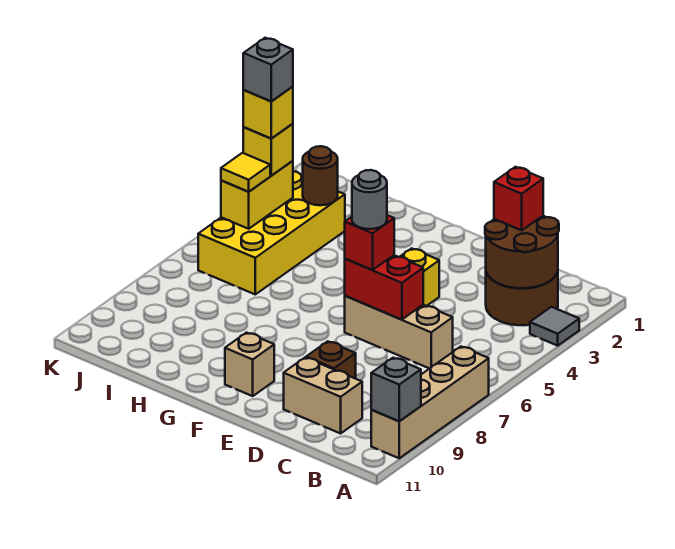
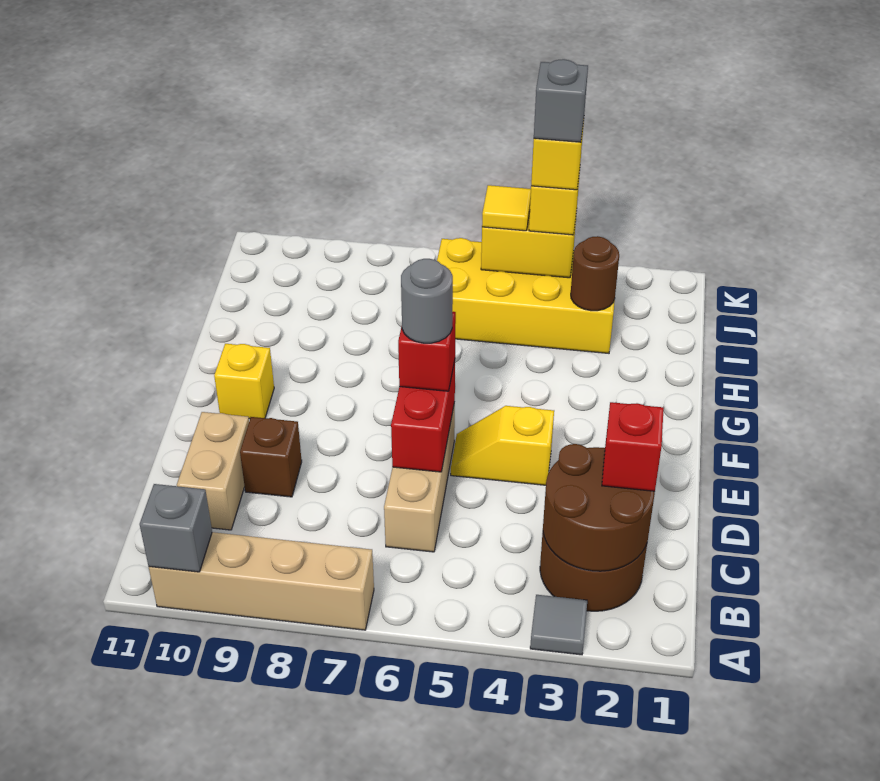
tan 1x1 brick [225,333,274,396] -> yellow 1x1 brick [214,344,274,419]

